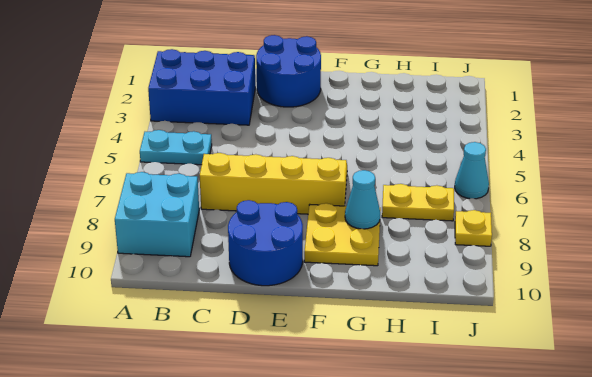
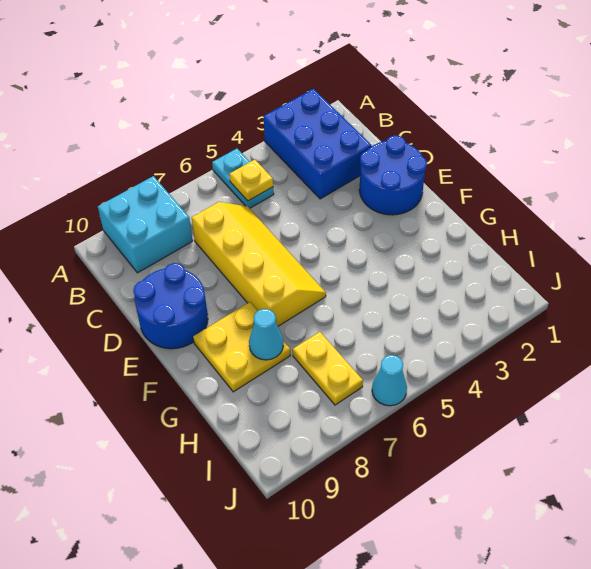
yellow 1x1 plate [455,210,492,246] -> yellow 1x1 plate moved to [229,160,273,201]

